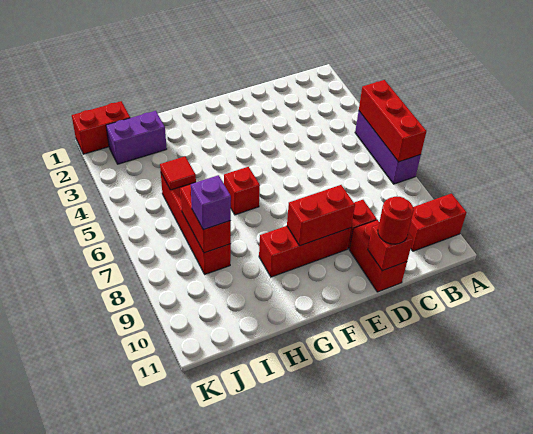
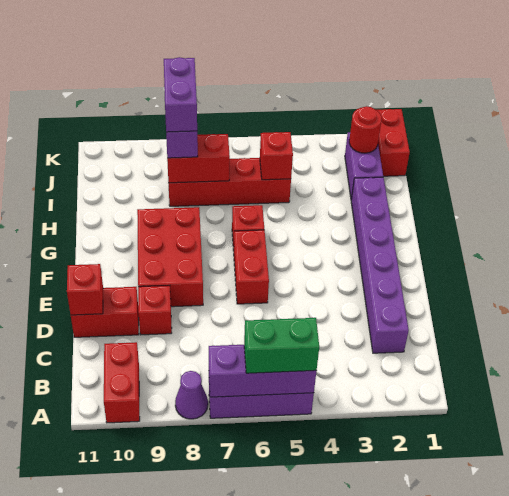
red 1x3 brick [359,80,426,162] -> purple 1x3 brick [209,345,316,397]
none -> green 1x2 brick [244,318,319,373]
none -> purple 1x1 cone [175,371,208,419]
none -> purple 1x6 brick [351,177,409,353]
red 1x1 round brick [378,197,414,244] -> red 1x1 round brick moved to [349,106,382,153]
red 1x3 brick [259,226,351,277] -> red 2x3 brick [137,207,203,307]
red 1x2 brick [287,185,355,246] -> red 1x2 brick moved to [234,230,269,304]
red 1x1 tile [160,156,196,190] -> red 1x1 brick [260,132,293,180]
none -> purple 1x2 brick [164,57,197,132]

